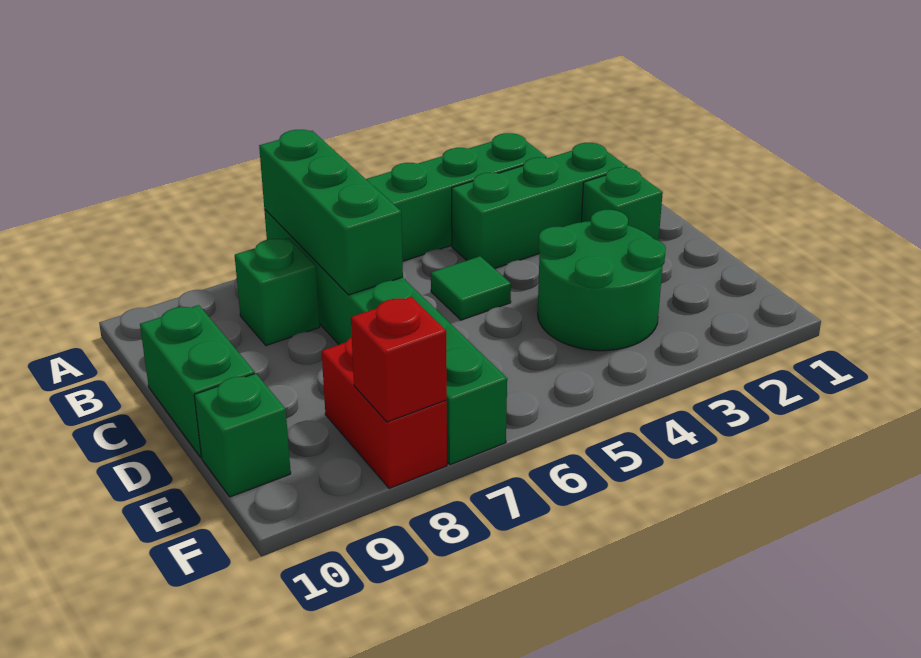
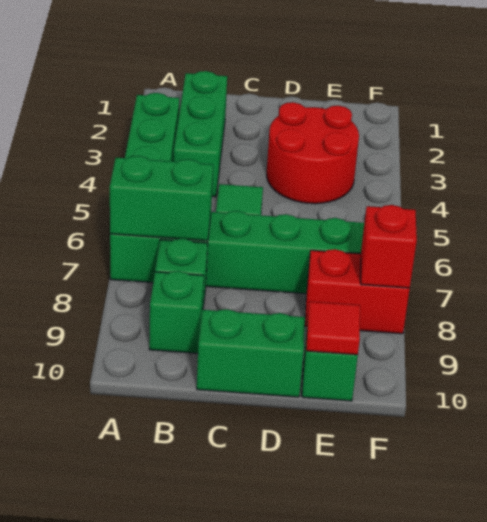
green 1x3 brick [259,130,403,295] -> green 1x2 brick [110,156,213,241]
green 1x1 brick [581,167,663,241] -> green 1x1 brick moved to [149,271,204,353]
green 2x2 round brick [538,210,666,351] -> red 2x2 round brick [267,102,359,204]
none -> red 1x1 tile [306,301,360,355]

